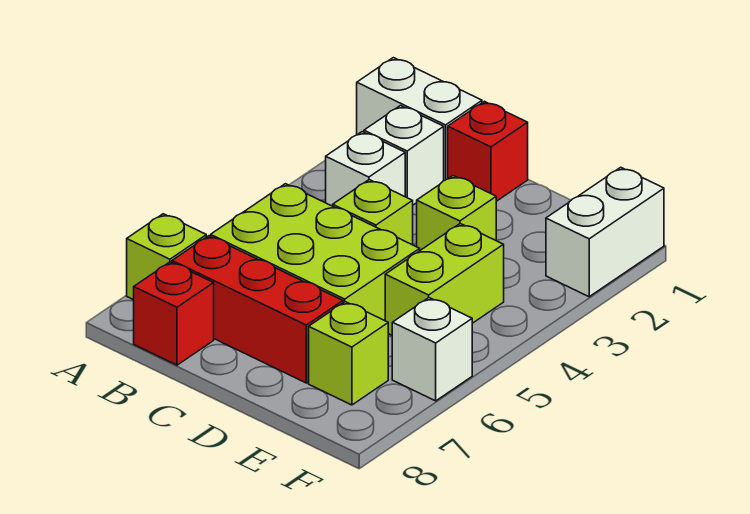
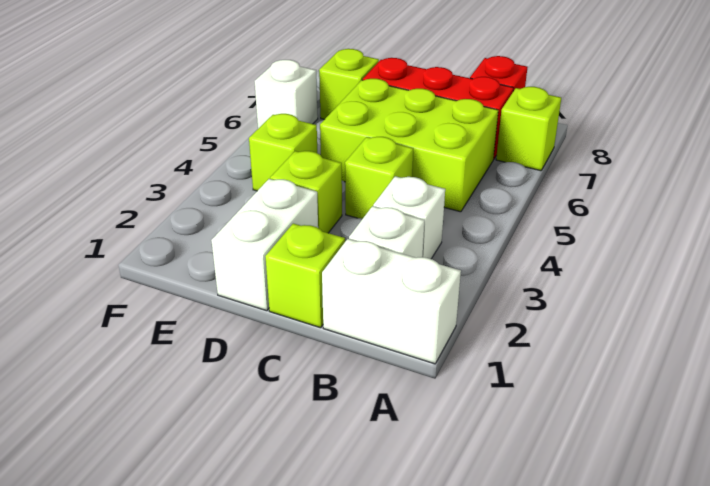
red 1x1 brick [448,101,528,201] -> lime 1x1 brick [265,224,345,328]
lime 1x2 brick [385,224,504,335] -> lime 1x1 brick [249,114,317,191]
white 1x2 brick [546,167,664,297] -> white 1x2 brick moved to [211,179,318,311]

